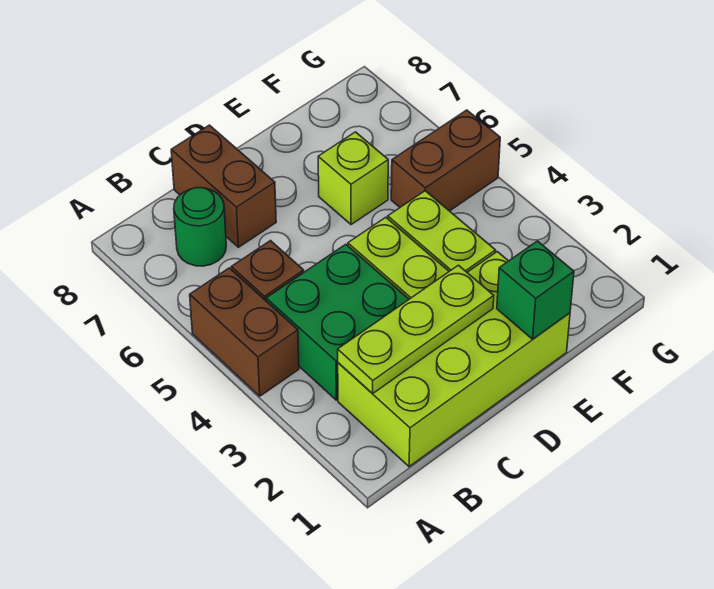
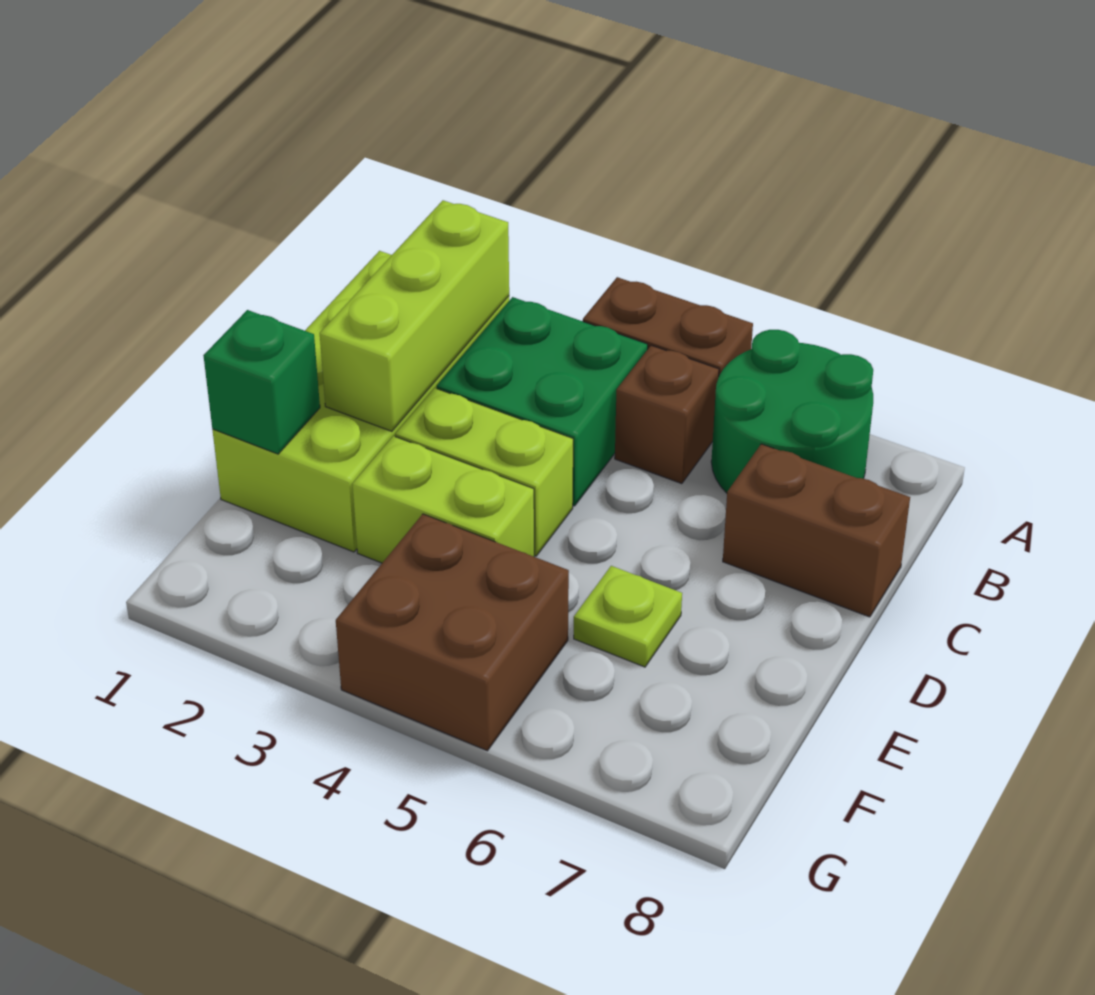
lime 1x3 plate [338,265,494,394] -> lime 1x3 brick [320,200,509,431]
green 1x1 round brick [174,188,226,266] -> green 2x2 round brick [711,330,873,493]
lime 1x1 brick [318,132,388,225] -> lime 1x1 plate [574,566,682,667]
brown 1x2 brick [391,110,500,211] -> brown 2x2 brick [336,514,569,751]

